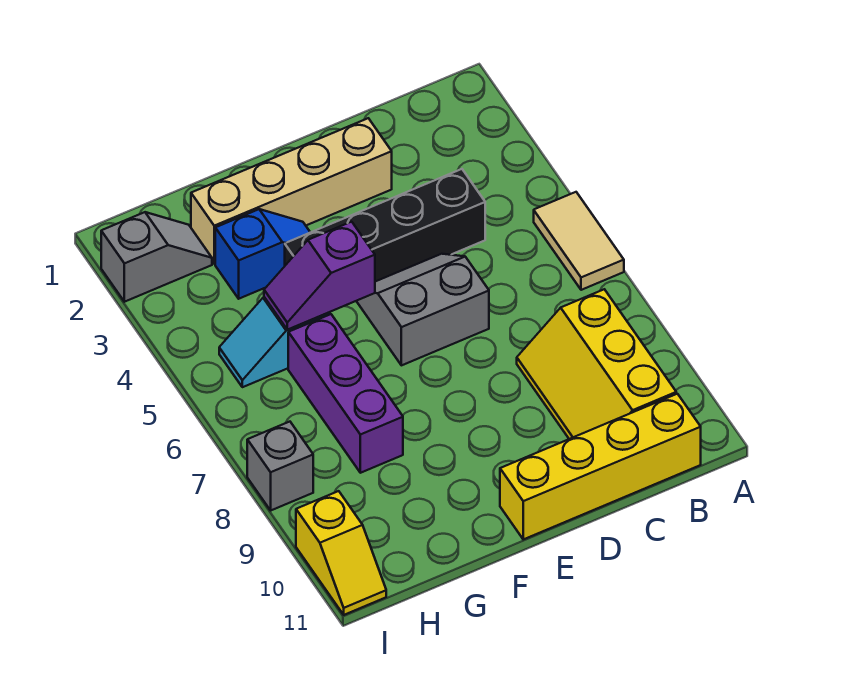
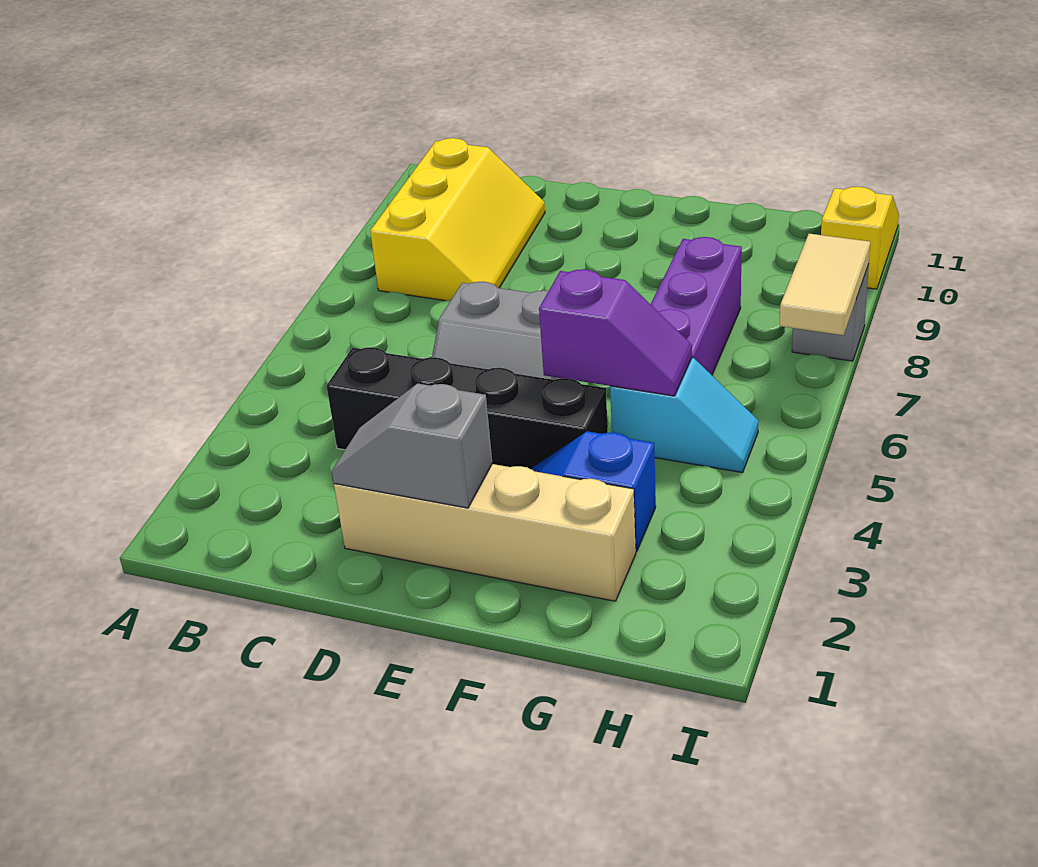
tan 1x2 tile [534,192,624,290] -> tan 1x2 tile moved to [780,234,870,335]
yellow 1x4 brick [500,394,701,539] -> none
grey 1x2 slope [101,212,212,302] -> grey 1x2 slope moved to [332,383,492,508]

